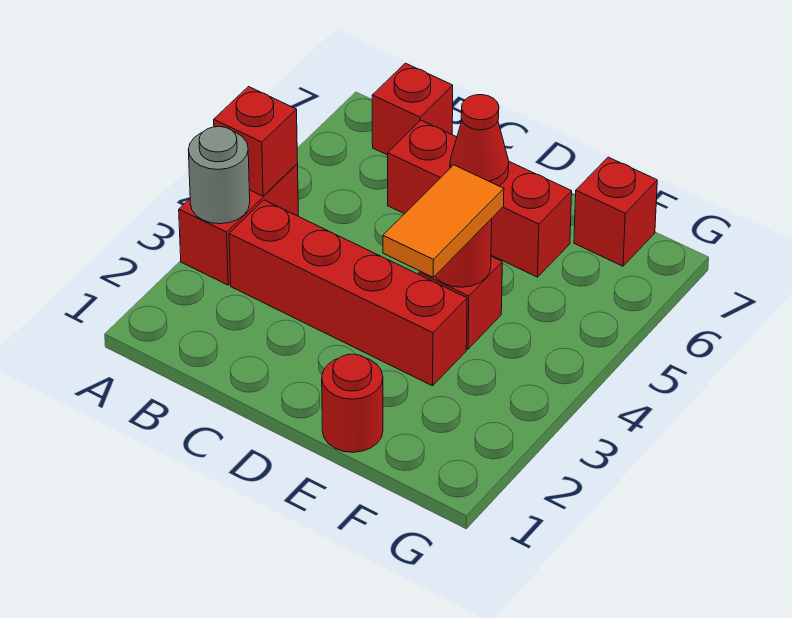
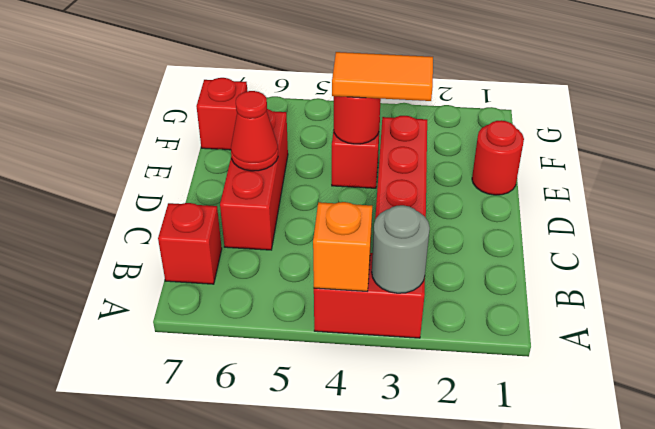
red 1x1 brick [214,87,298,196] -> orange 1x1 brick [313,202,372,291]

